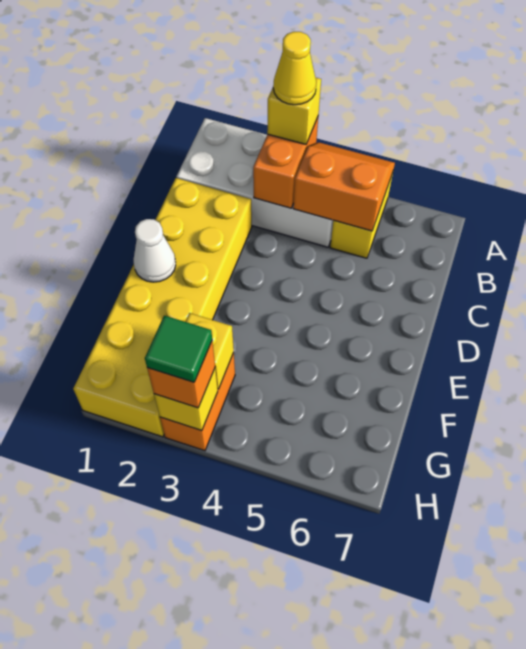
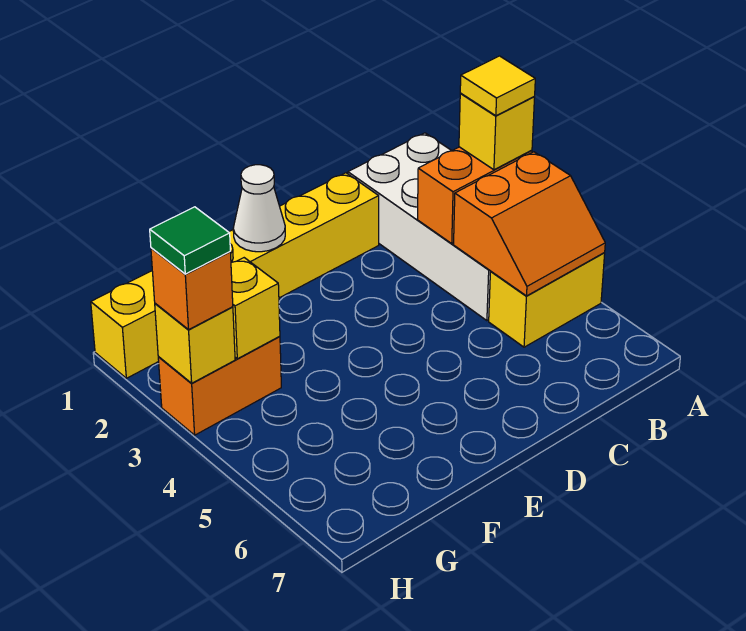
yellow 1x1 cone [273,32,316,105] -> yellow 1x1 tile [460,56,535,116]
orange 2x2 slope [293,142,395,231] -> orange 2x2 slope turned to [454,152,605,296]
yellow 2x6 brick [73,178,252,437] -> yellow 1x6 brick [91,173,379,378]

